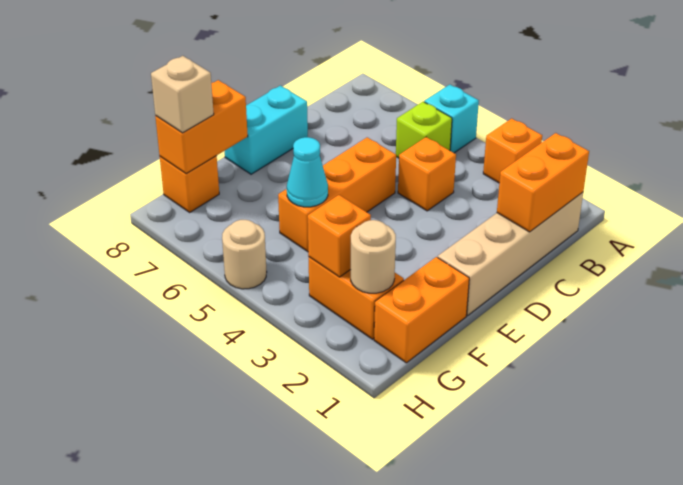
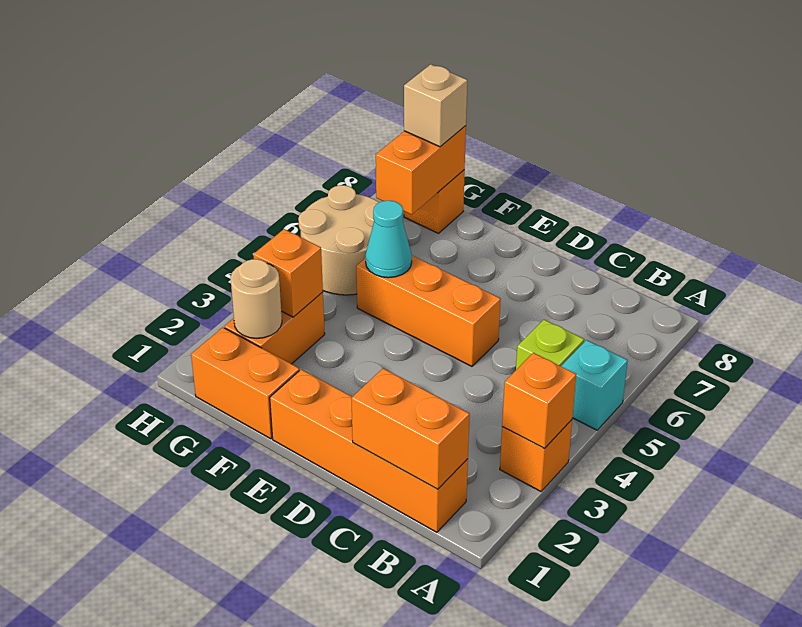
tan 1x4 brick [438,192,583,315] -> orange 1x4 brick [270,369,468,532]
orange 1x1 brick [398,137,456,211] -> orange 1x1 brick moved to [502,353,576,448]
cyan 1x2 brick [225,85,308,174] -> none
orange 1x2 brick [155,80,248,174] -> orange 1x2 brick turned to [376,126,466,215]
tan 1x1 round brick [222,220,267,289] -> tan 2x2 round brick [298,185,379,295]

